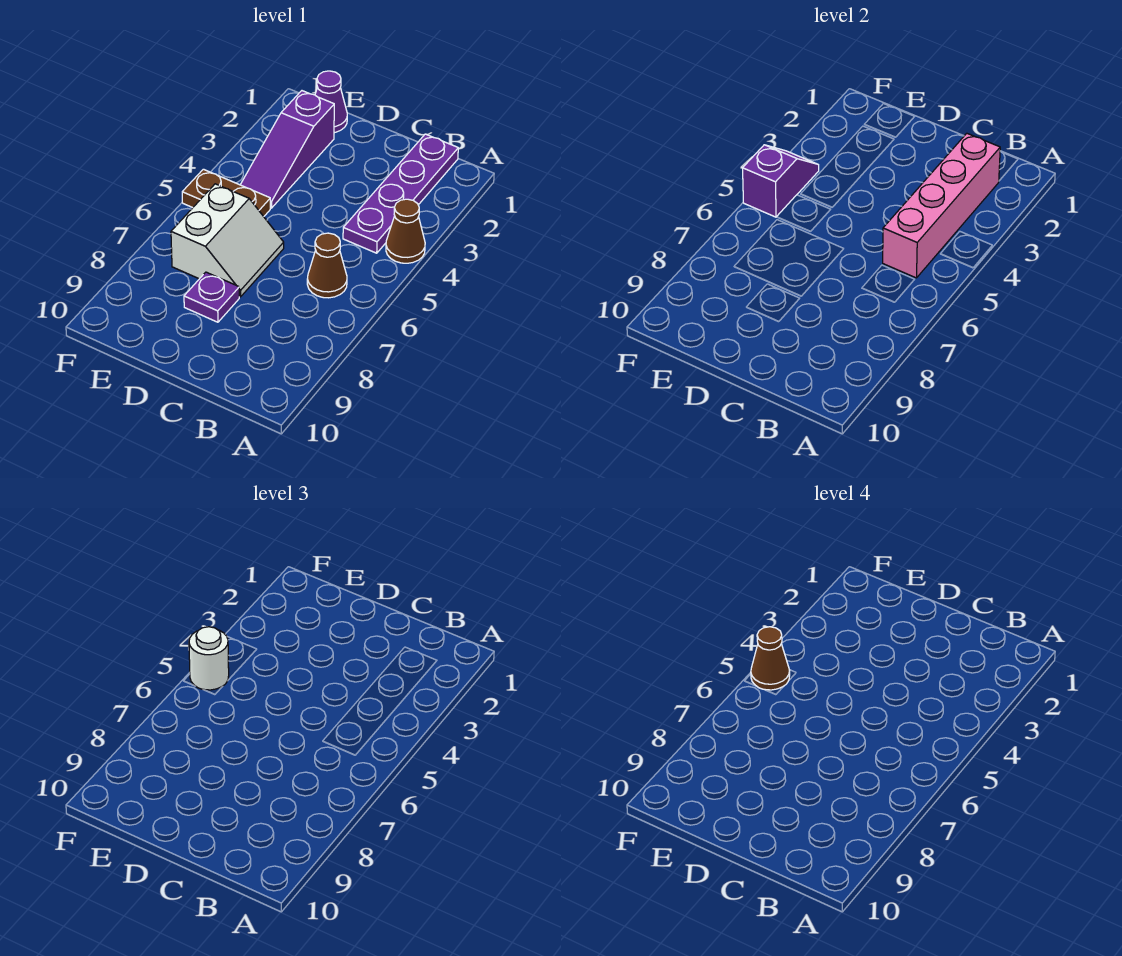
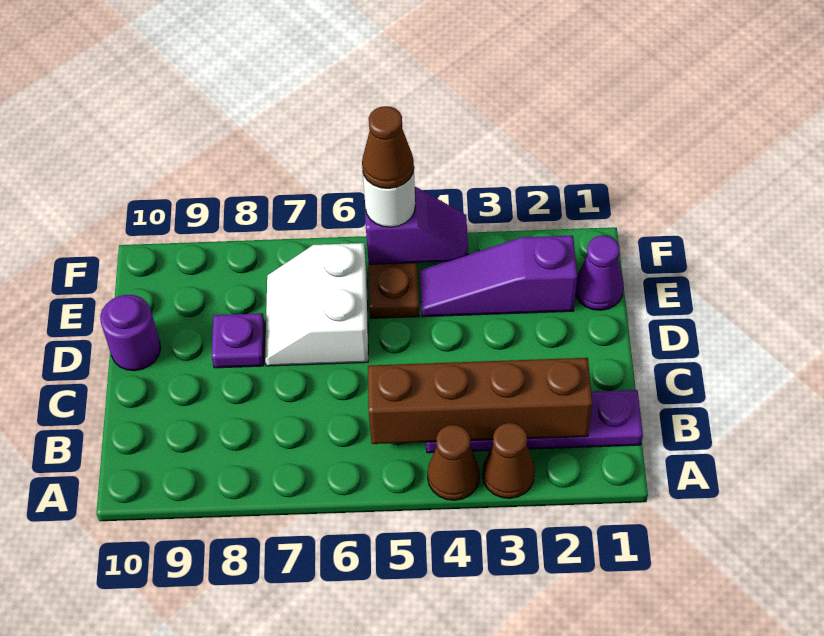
pink 1x4 brick [883,133,1000,278] -> brown 1x4 brick [368,358,592,444]
brown 1x1 cone [307,233,347,298] -> brown 1x1 cone moved to [482,423,535,498]
white 2x2 slope [171,184,284,297] -> white 2x2 slope turned to [265,243,368,366]
none -> purple 1x1 round brick [100,295,161,371]

